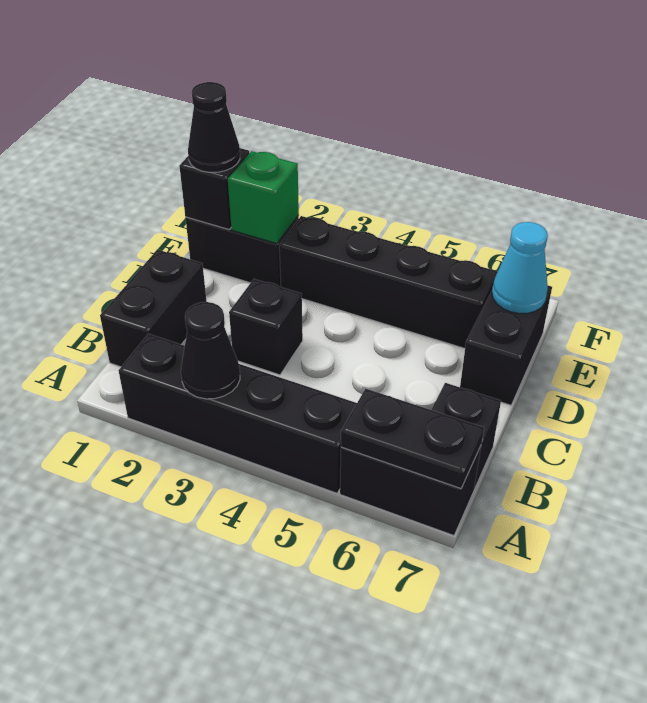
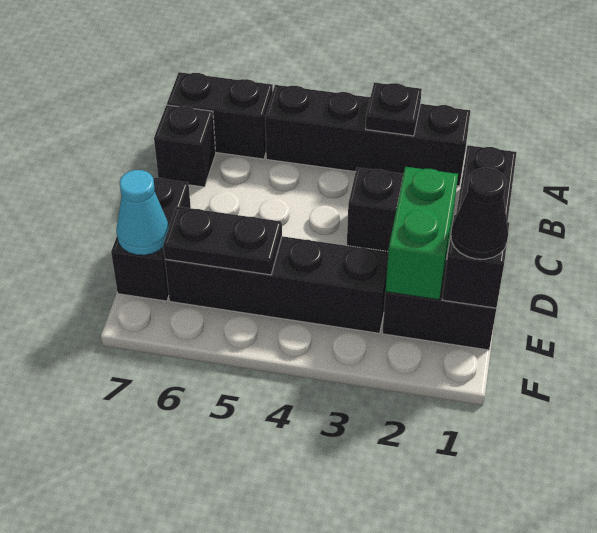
black 1x1 cone [181,302,240,399] -> black 1x1 plate [366,83,422,136]
black 1x2 plate [341,389,484,489] -> black 1x2 plate moved to [163,207,282,275]
green 1x1 brick [228,151,299,243] -> green 1x2 brick [386,167,458,300]

